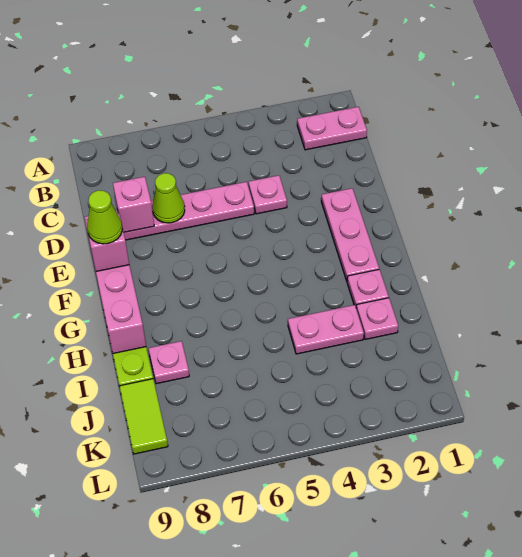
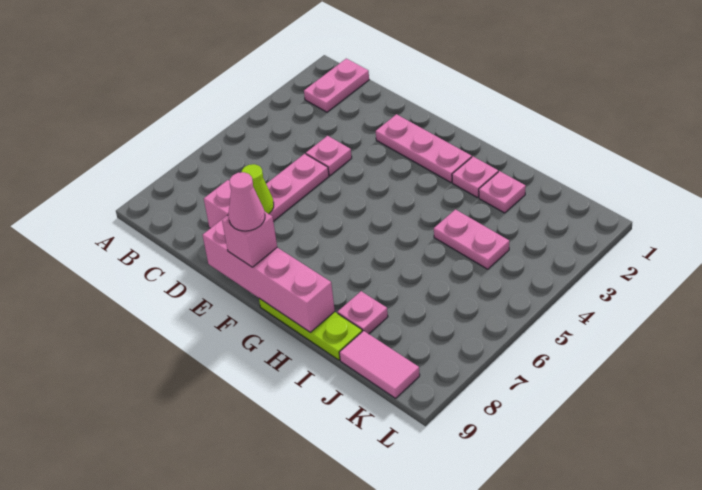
lime 1x1 cone [87,190,122,244] -> pink 1x1 cone [229,172,265,231]
pink 1x2 plate [288,305,364,354] -> pink 1x2 plate turned to [434,210,509,269]
lime 1x2 tile [119,379,168,454] -> pink 1x2 tile [339,331,420,398]

